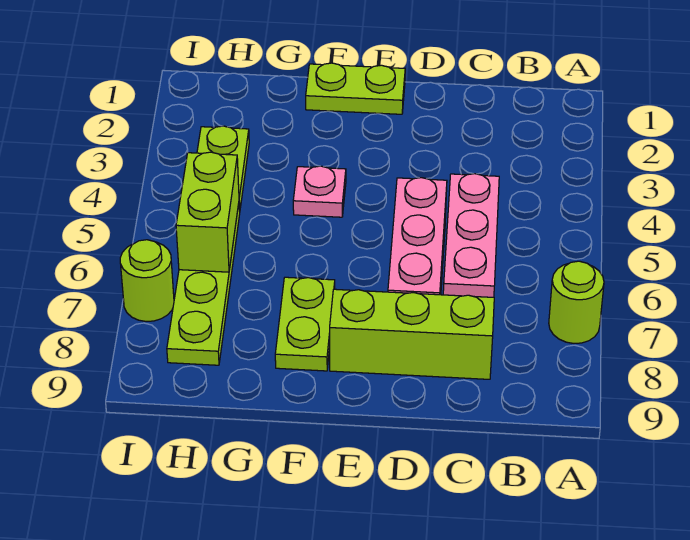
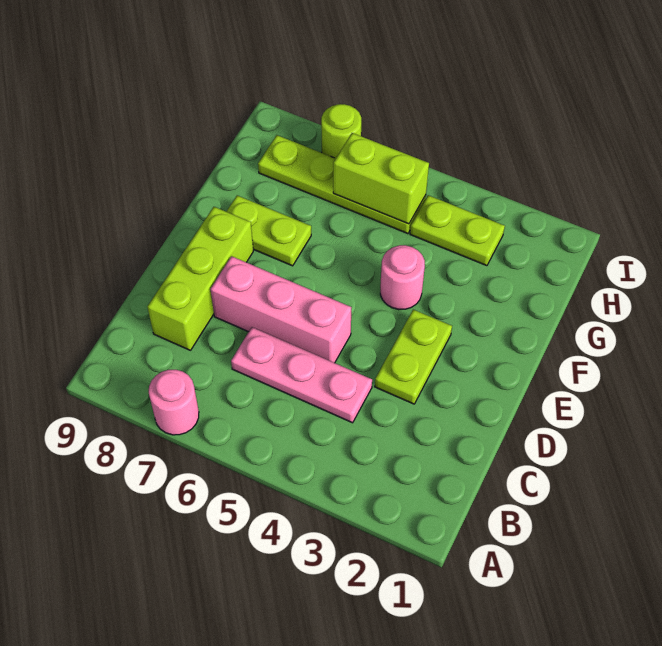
lime 1x1 round brick [549,261,604,343] -> pink 1x1 round brick [149,370,199,435]
lime 1x2 plate [306,63,405,114] -> lime 1x2 plate moved to [375,310,452,404]
pink 1x1 plate [293,166,346,217] -> pink 1x1 round brick [380,245,425,310]

